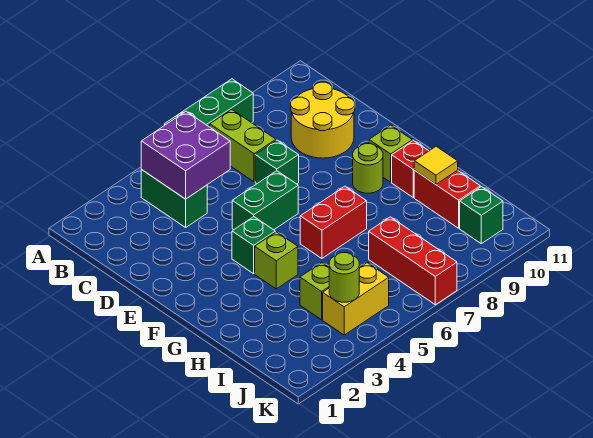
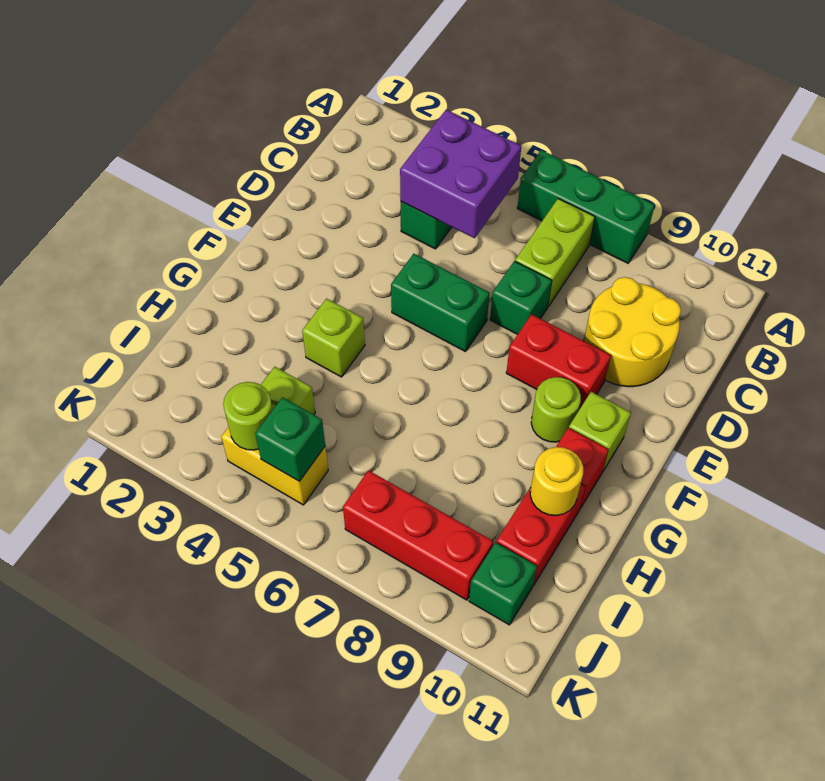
green 1x1 brick [232,217,275,274] -> green 1x1 brick moved to [255,397,325,482]
red 1x2 brick [300,186,367,258] -> red 1x2 brick moved to [506,314,611,410]
yellow 1x1 tile [414,146,458,184] -> yellow 1x1 round brick [530,447,583,516]
red 1x3 brick [369,217,457,305] -> red 1x3 brick turned to [343,470,493,600]

